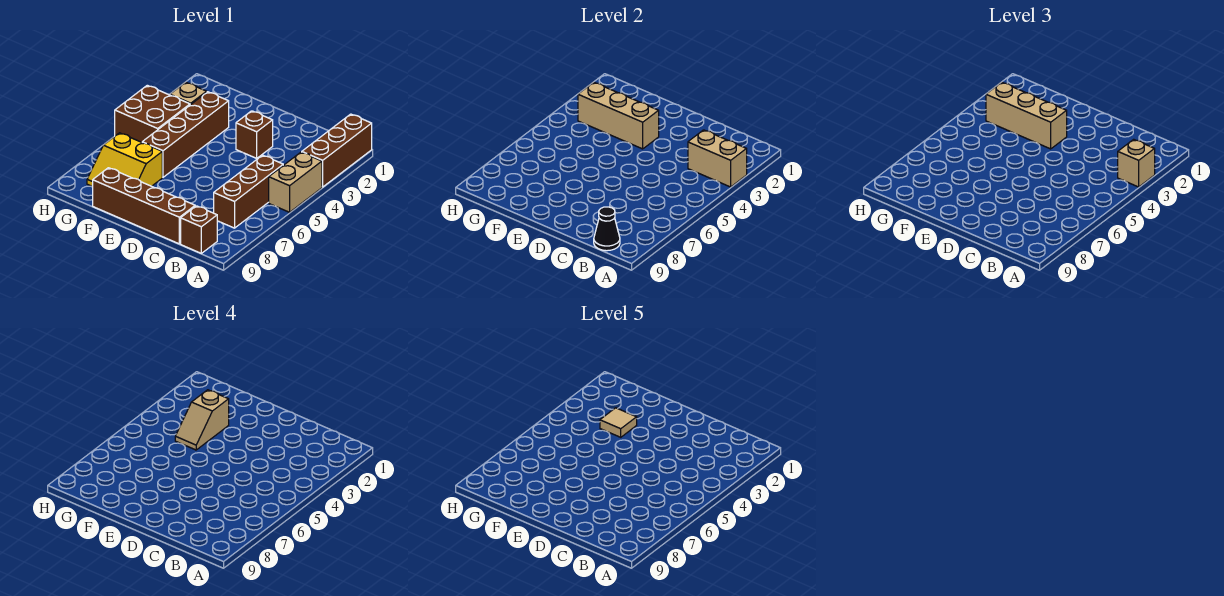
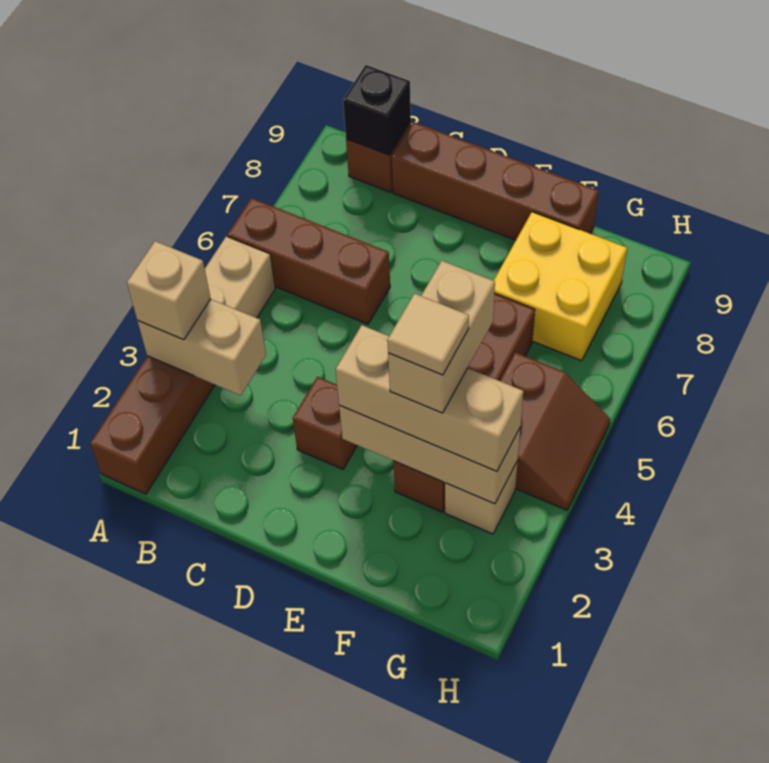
brown 1x3 brick [214,155,283,228] -> brown 1x3 brick turned to [227,198,390,324]
black 1x1 cone [594,207,620,251] -> black 1x1 brick [343,65,411,155]
tan 1x2 slope [175,390,229,450] -> tan 1x2 brick [388,261,495,413]
yellow 2x2 slope [87,133,162,187] -> yellow 2x2 brick [494,212,627,361]
brown 2x2 brick [115,85,190,142] -> brown 2x2 slope [500,352,610,510]

